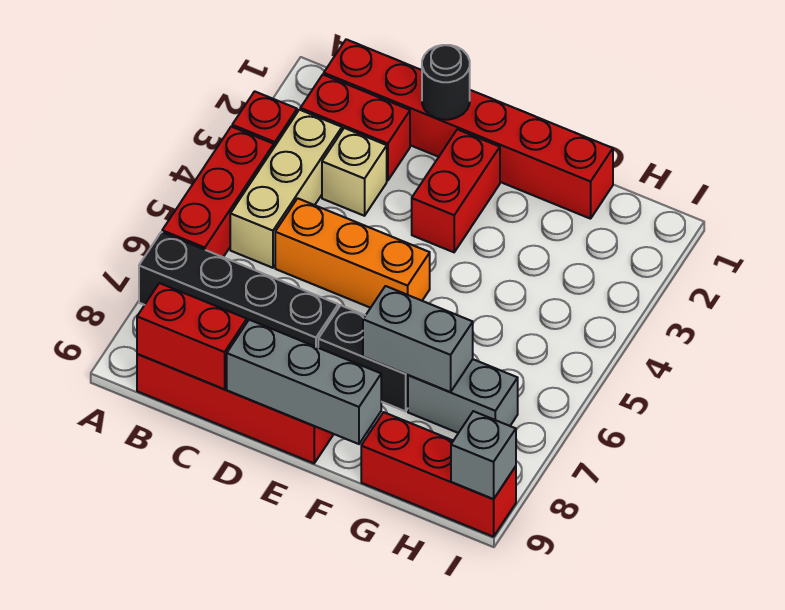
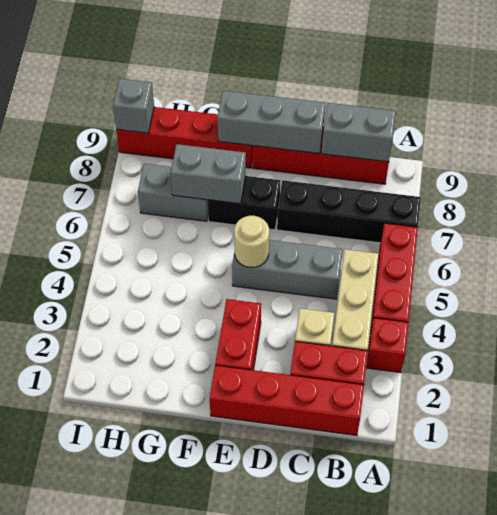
red 1x6 brick [324,39,613,219] -> red 1x4 brick [210,365,364,435]
red 1x2 brick [137,283,247,389] -> grey 1x2 brick [321,103,396,162]
orange 1x3 brick [275,198,430,308] -> grey 1x3 brick [232,240,343,299]
black 1x1 round brick [422,45,470,120] -> none
none -> tan 1x1 round brick [234,216,269,267]
red 1x3 brick [361,412,516,537] -> red 1x4 brick [116,107,253,168]

